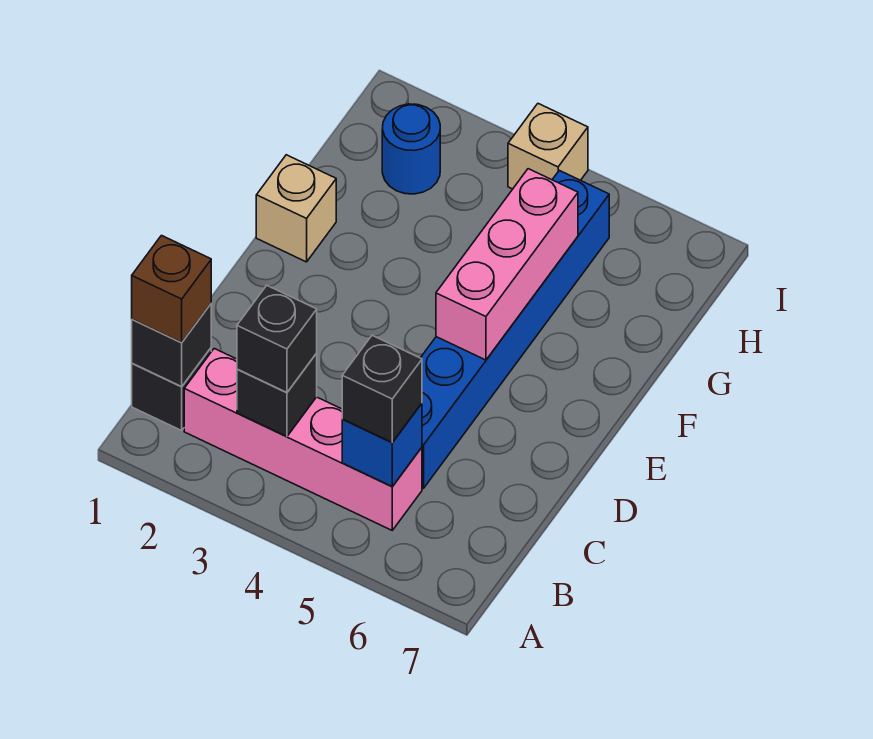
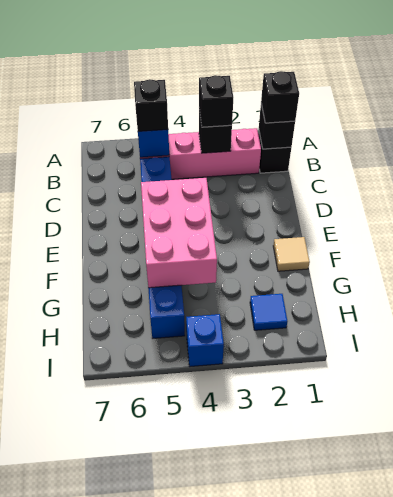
brown 1x1 brick [132,236,211,342] -> black 1x1 brick [261,71,299,123]
pink 1x3 brick [436,169,578,360] -> pink 2x3 brick [141,178,217,288]
tan 1x1 brick [256,155,336,262] -> tan 1x1 tile [273,237,310,271]
blue 1x1 round brick [382,104,440,194] -> blue 1x1 tile [250,294,287,330]
tan 1x1 brick [508,104,588,189] -> blue 1x1 brick [186,314,224,367]

